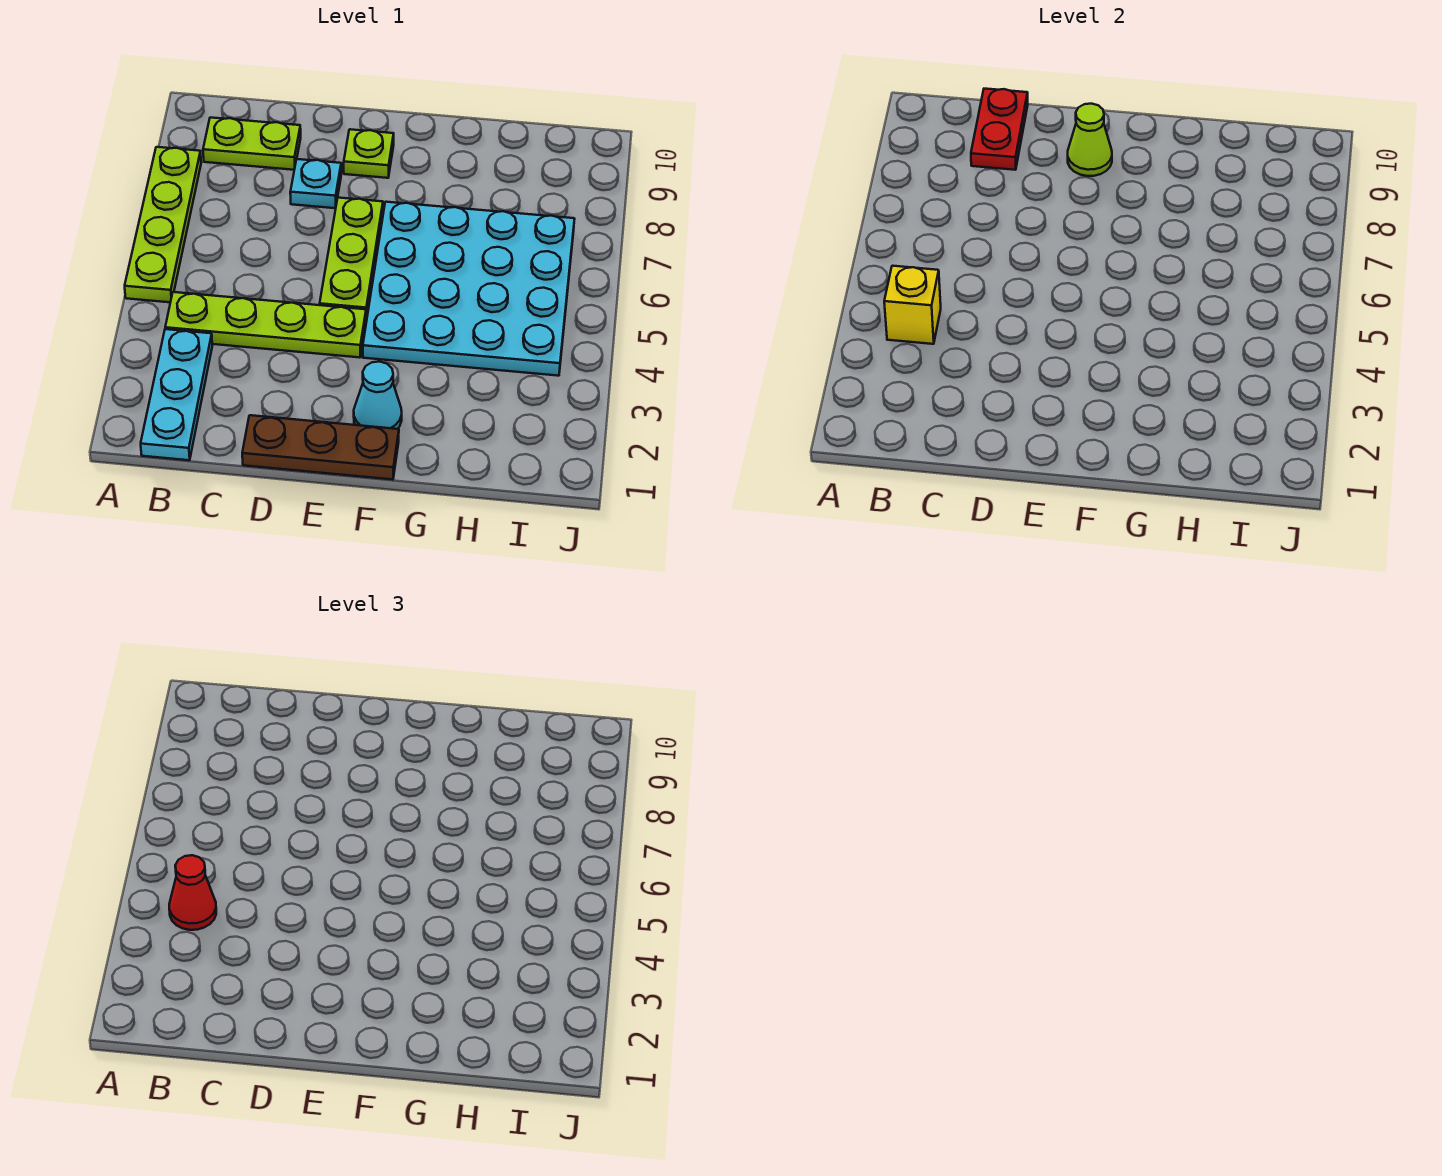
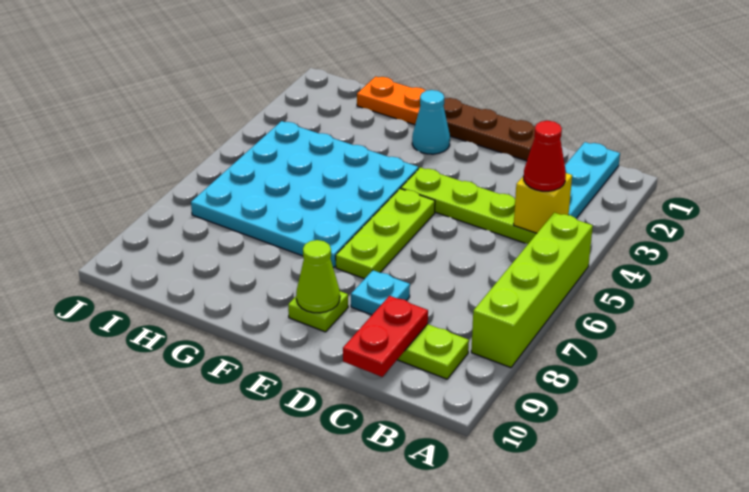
lime 1x4 plate [125,147,201,302] -> lime 1x4 brick [471,213,593,368]
none -> orange 1x2 plate [357,77,426,125]

